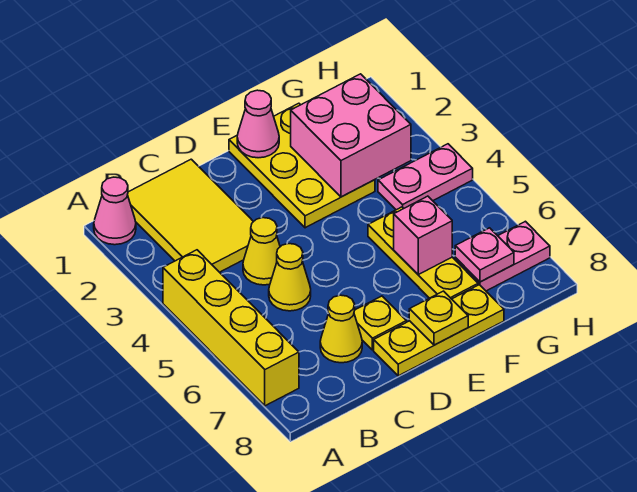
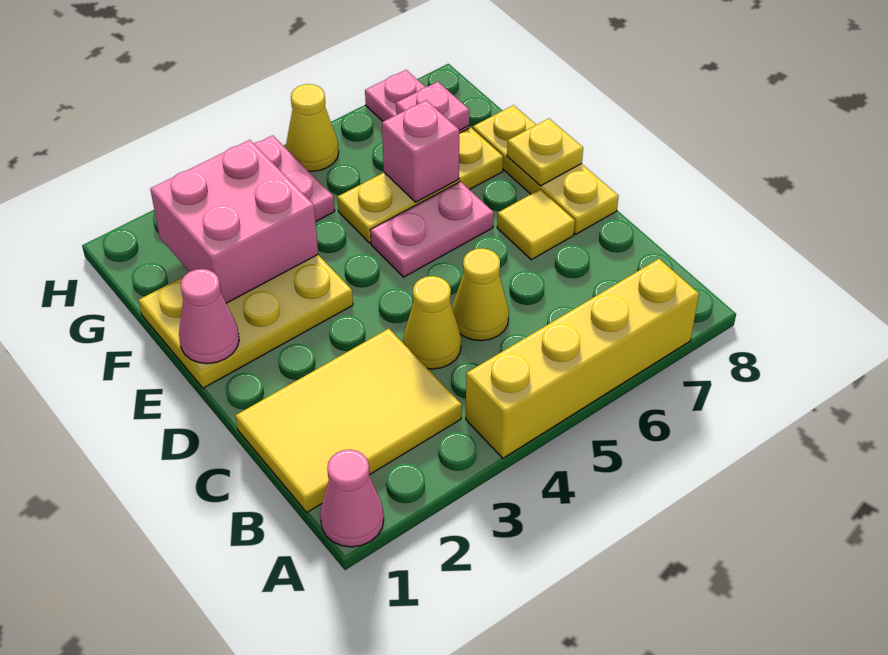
yellow 1x1 cone [320,295,362,363] -> yellow 1x1 cone moved to [286,84,339,171]
yellow 1x1 plate [354,296,407,350] -> yellow 1x1 tile [497,190,575,260]
none -> pink 1x2 plate [370,182,494,277]

